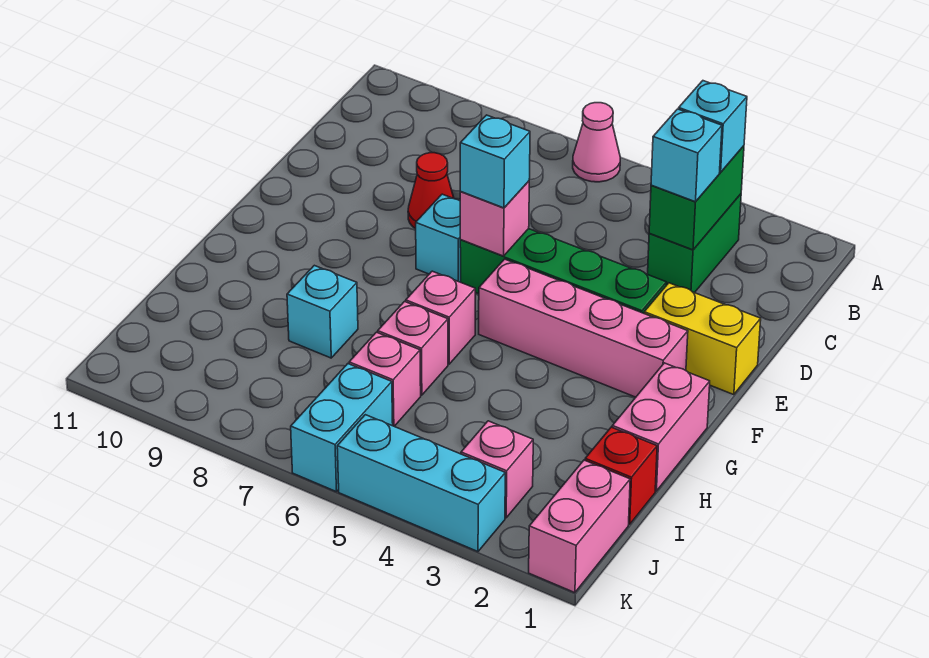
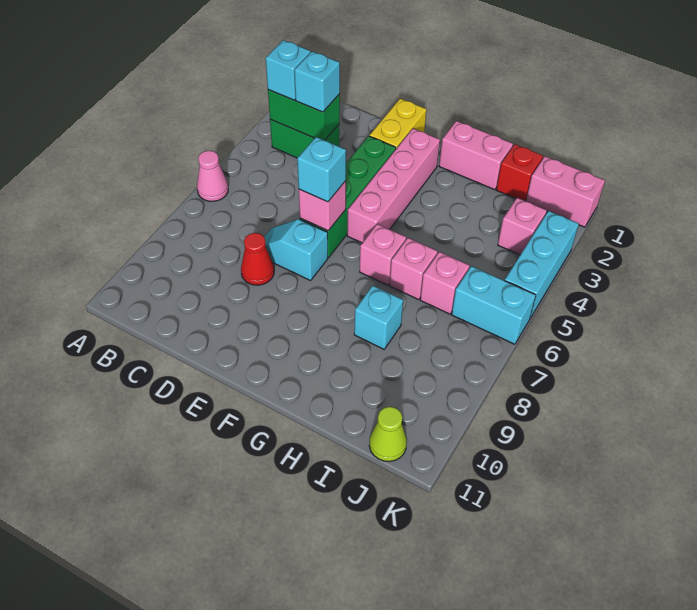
none -> lime 1x1 cone [369,407,407,461]

